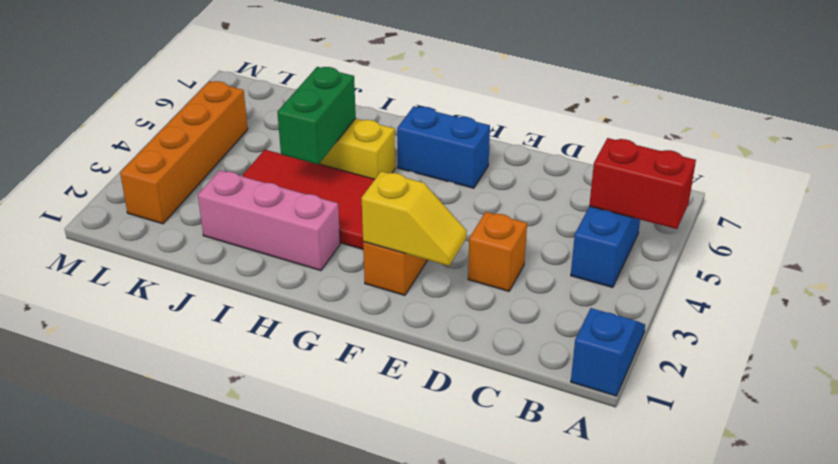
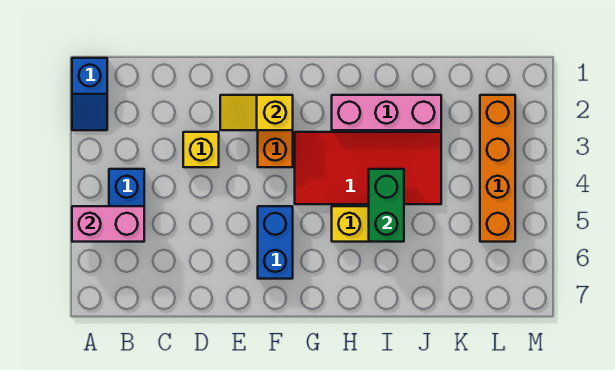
red 1x2 brick [589,138,696,229] -> pink 1x2 brick [72,206,144,242]
orange 1x1 brick [468,212,527,291] -> yellow 1x1 brick [183,132,219,167]
blue 1x2 brick [397,106,490,188] -> blue 1x2 brick turned to [258,206,293,279]

